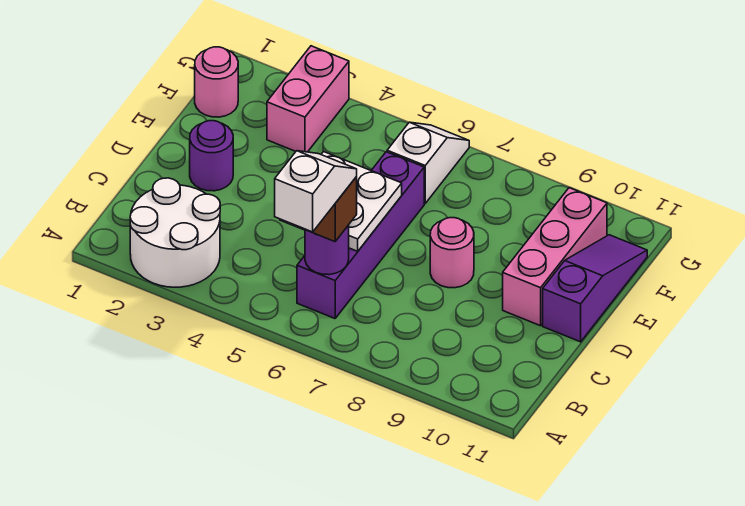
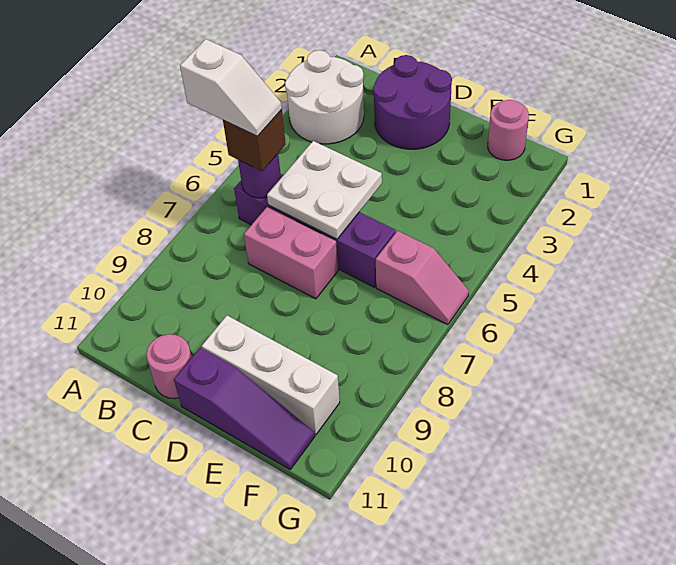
purple 1x1 round brick [190,121,233,191] -> purple 2x2 round brick [373,55,452,149]
pink 1x1 round brick [430,218,474,288] -> pink 1x1 round brick moved to [146,334,192,399]
pink 1x3 brick [503,188,607,326] -> white 1x3 brick [202,316,340,435]
pink 1x2 brick [267,46,349,152] -> pink 1x2 brick moved to [244,207,338,299]
white 1x2 slope [387,122,469,203] -> pink 1x2 slope [376,231,469,325]

